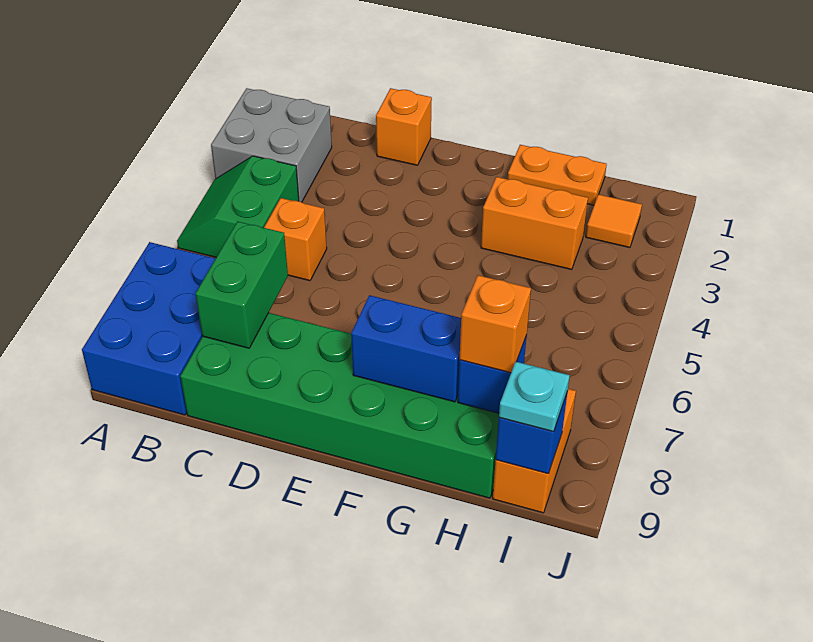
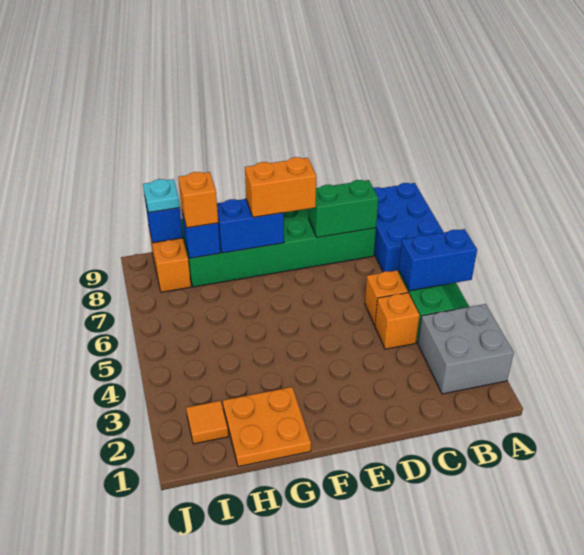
none -> blue 1x2 brick [399,229,477,291]
green 1x2 brick [196,221,288,348] -> green 1x2 brick turned to [309,180,378,237]
orange 1x1 brick [376,88,432,165] -> orange 1x1 brick moved to [375,293,420,349]
orange 1x2 plate [508,145,607,205] -> orange 2x2 plate [223,387,311,467]
orange 1x2 brick [481,177,588,270] -> orange 1x2 brick moved to [245,157,316,217]

